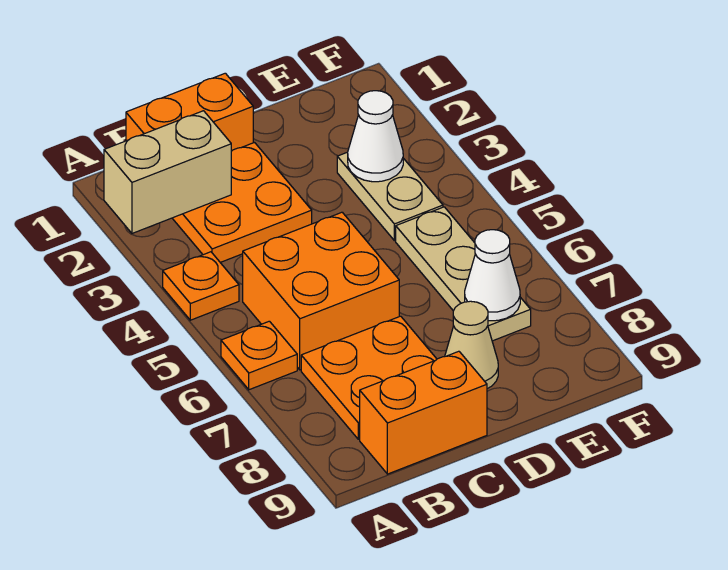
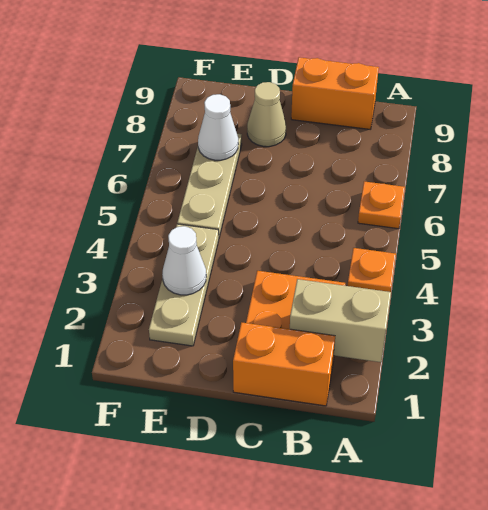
orange 2x2 brick [243,212,399,370] -> none
orange 2x2 plate [301,316,437,439] -> none
tan 1x2 plate [337,152,443,241] -> tan 1x3 plate [149,224,219,346]

